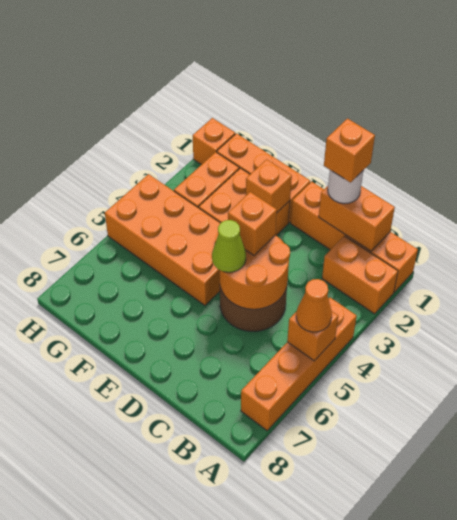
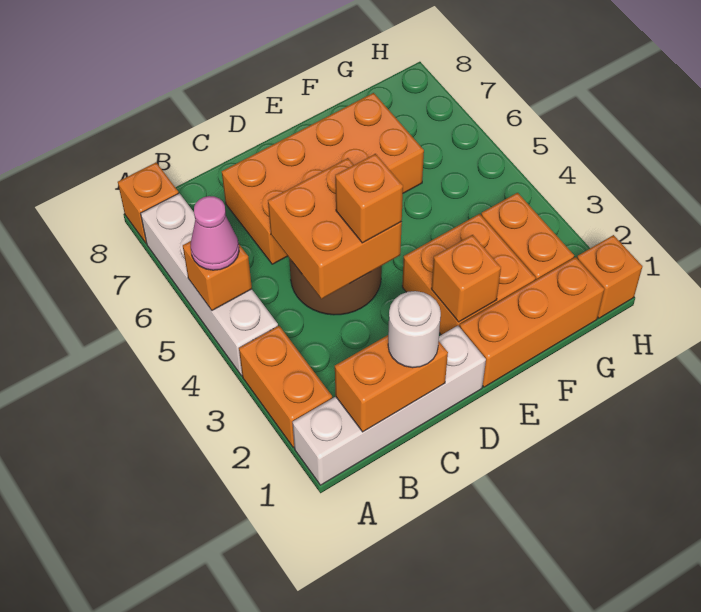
orange 1x4 brick [291,182,418,292] -> white 1x4 brick [293,326,486,485]
orange 1x2 brick [322,236,398,314] -> orange 1x2 brick turned to [239,326,332,448]
orange 1x4 brick [241,298,357,431] -> white 1x4 brick [141,193,278,376]
orange 1x1 cone [296,279,332,332] -> pink 1x1 cone [190,196,239,270]
orange 1x1 brick [324,119,375,183] -> orange 1x1 brick moved to [118,162,178,243]
orange 2x2 round brick [220,235,290,309] -> orange 2x2 brick [268,158,402,299]
lime 1x1 cone [212,220,246,272] -> none
orange 2x4 brick [105,174,220,305] -> orange 2x4 brick moved to [222,93,424,264]

